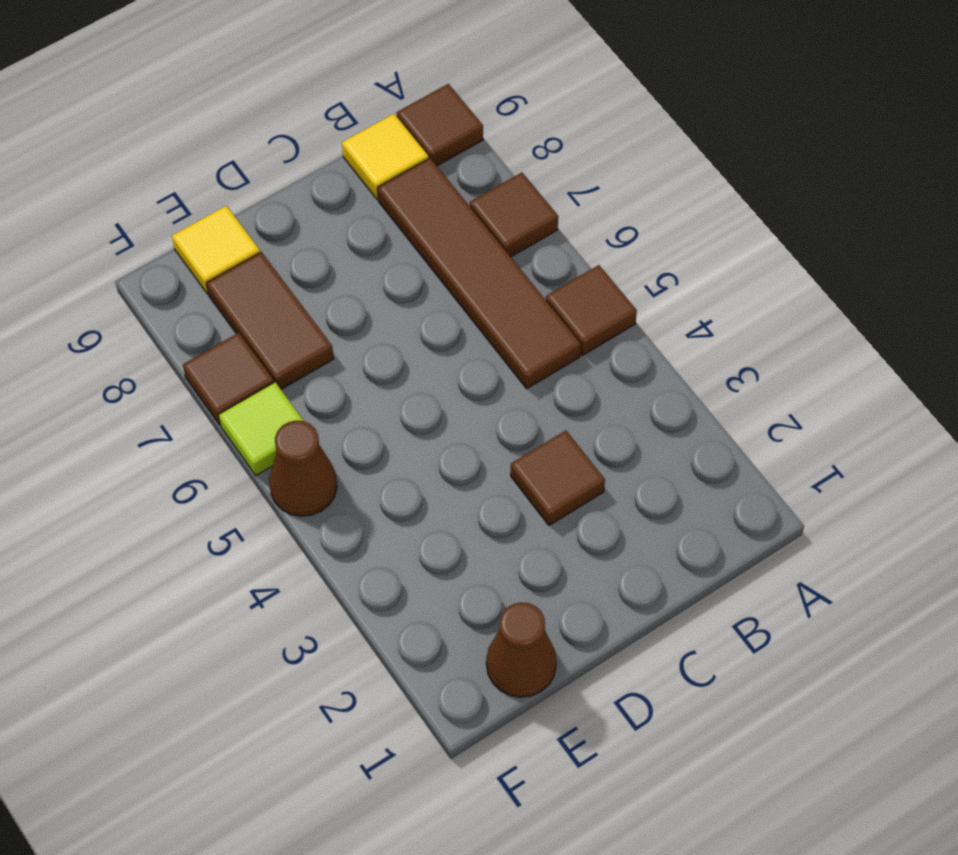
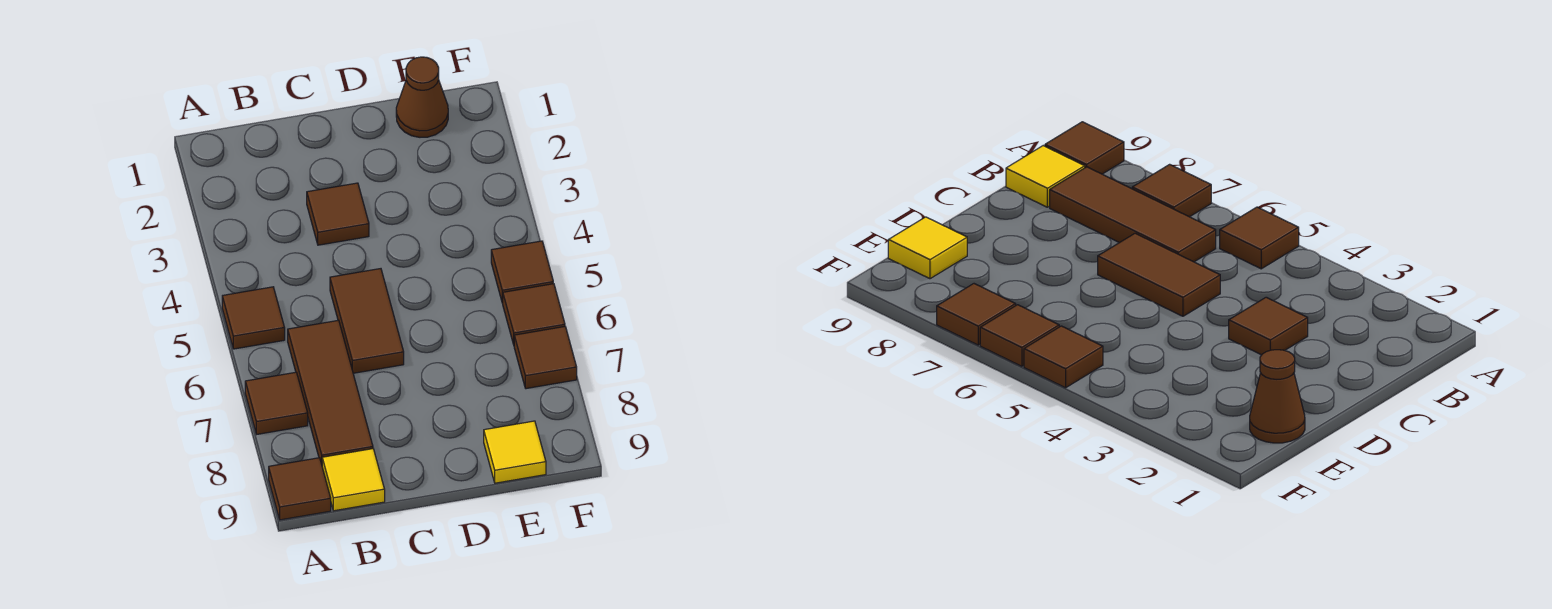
brown 1x4 tile [378,158,581,389] -> brown 1x3 tile [288,320,373,464]
brown 1x2 tile [207,252,334,389] -> brown 1x2 tile moved to [330,269,404,373]
brown 1x1 cone [269,421,337,516] -> brown 1x1 tile [491,241,553,303]
lime 1x1 tile [219,382,304,476] -> brown 1x1 tile [503,284,565,344]

